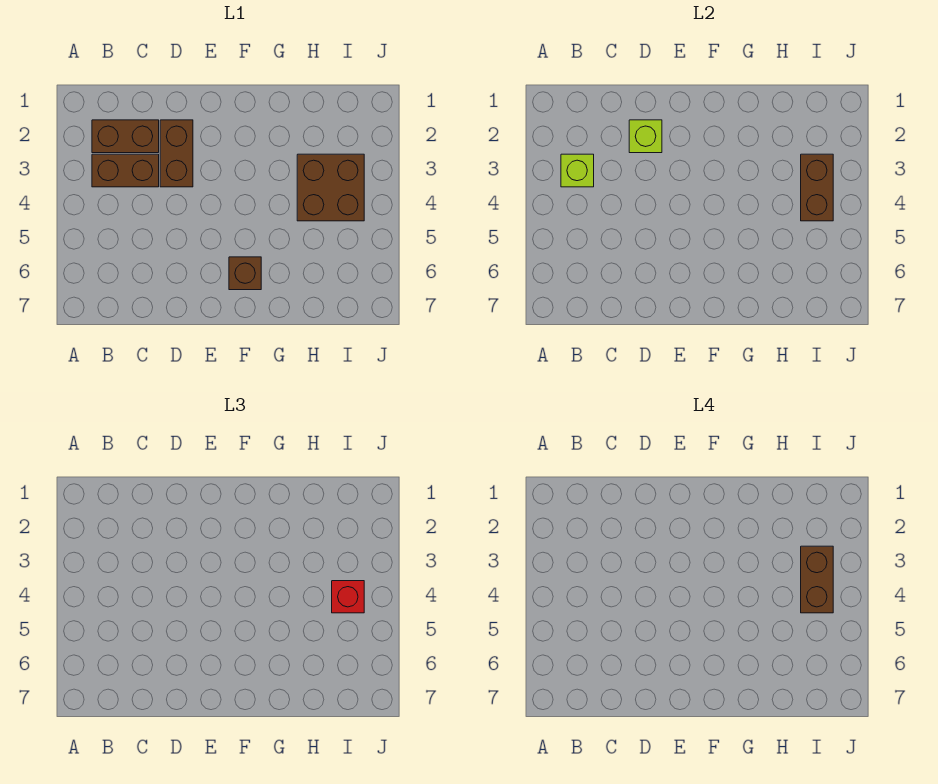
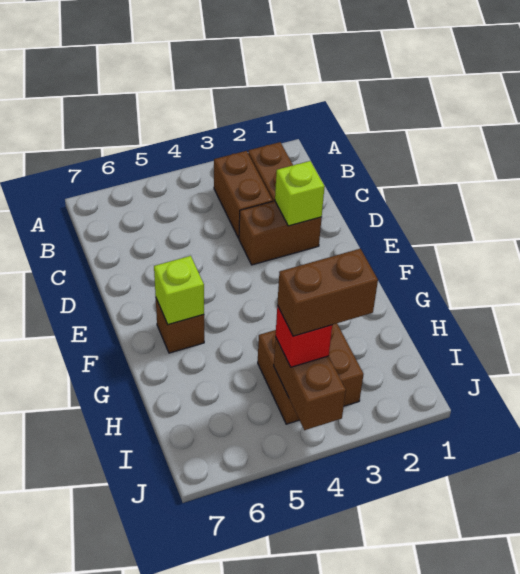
lime 1x1 brick [561,154,594,187] -> lime 1x1 brick moved to [154,256,204,325]
brown 1x2 brick [801,154,833,221] -> brown 1x2 brick turned to [274,337,346,430]

